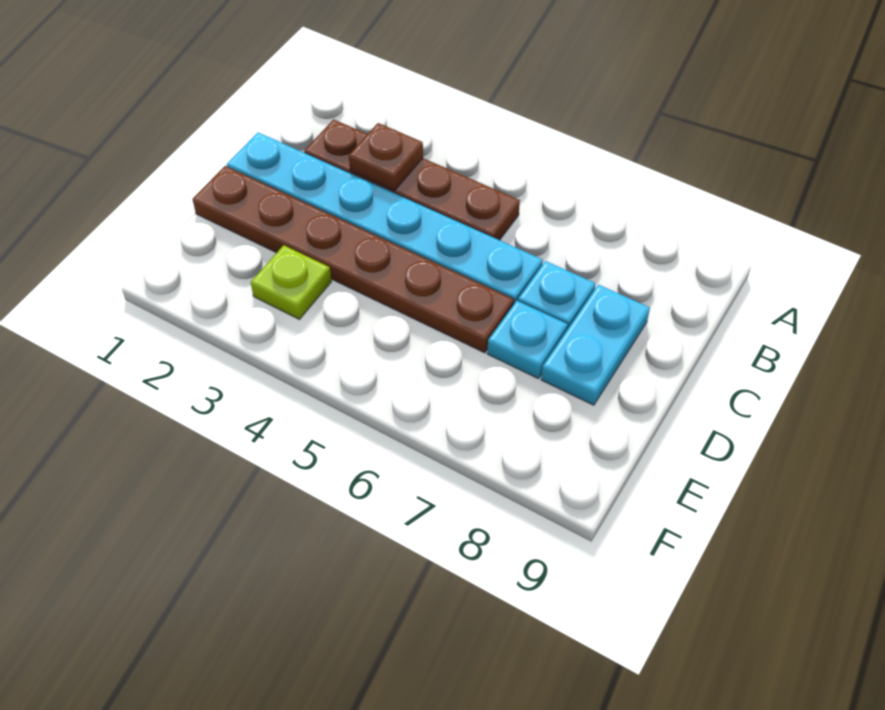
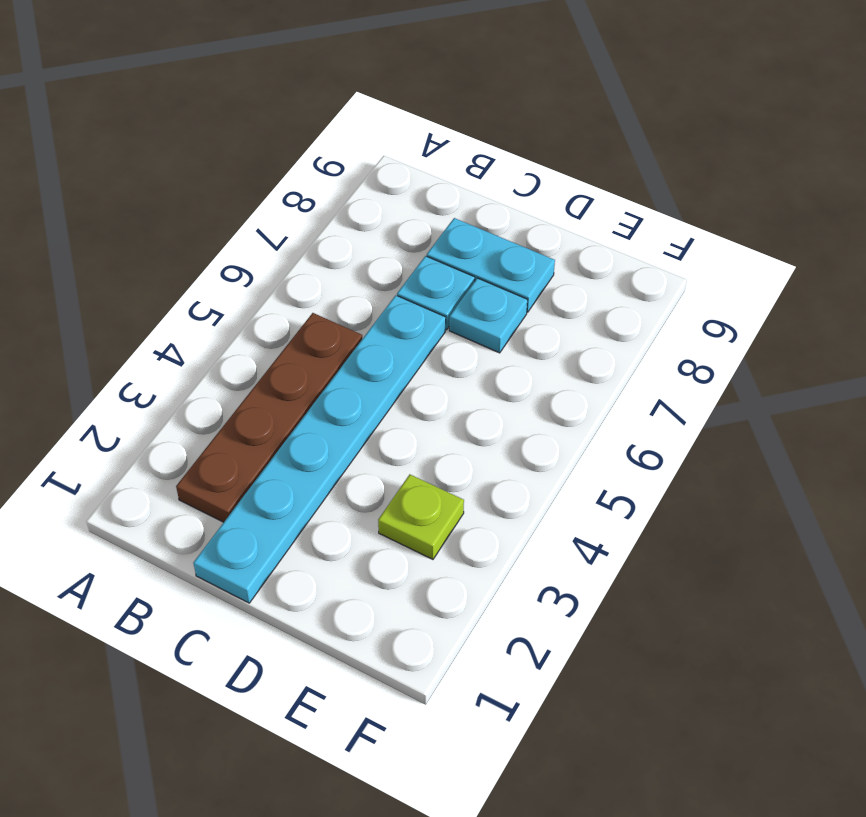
brown 1x1 plate [349,123,423,190] -> none
brown 1x6 plate [193,166,514,353] -> none

